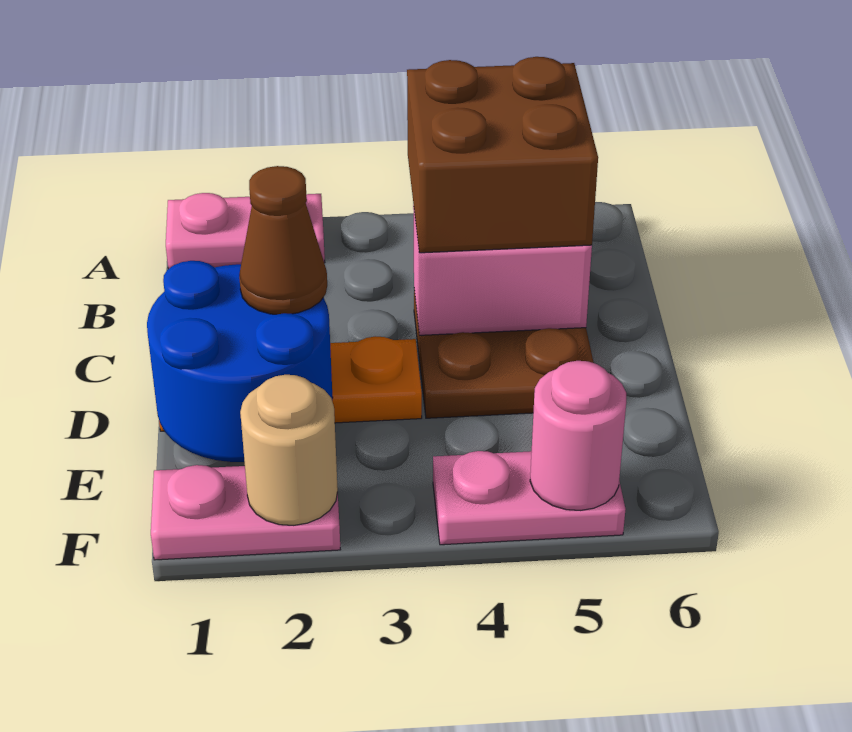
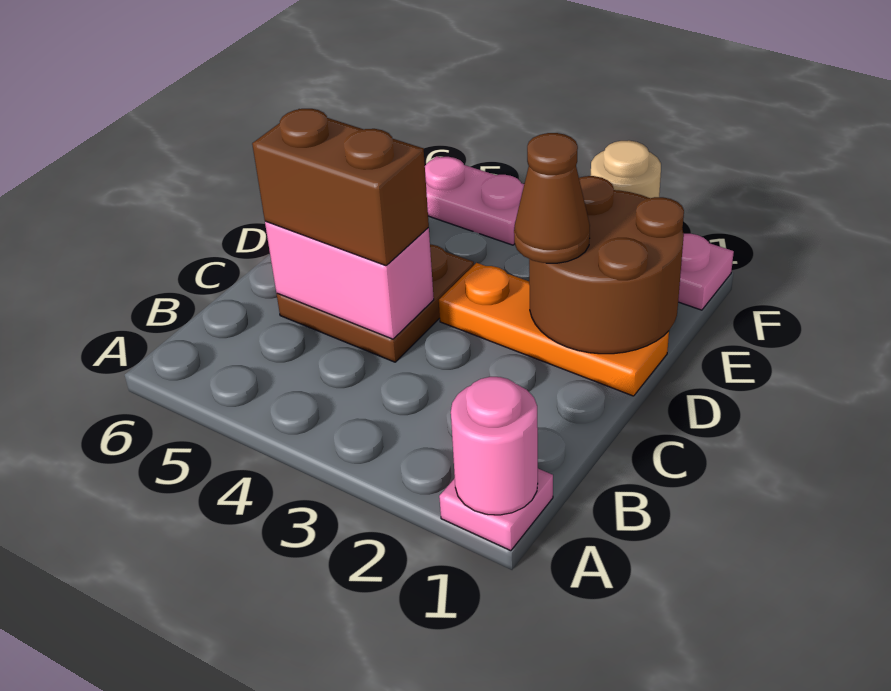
pink 1x2 plate [166,193,325,269] -> pink 1x1 plate [439,469,553,551]
brown 2x2 brick [407,57,598,253] -> brown 1x2 brick [252,109,429,266]
blue 2x2 round brick [147,261,333,462] -> brown 2x2 round brick [529,176,684,354]
pink 1x1 round brick [530,361,626,510] -> pink 1x1 round brick moved to [451,377,538,515]

